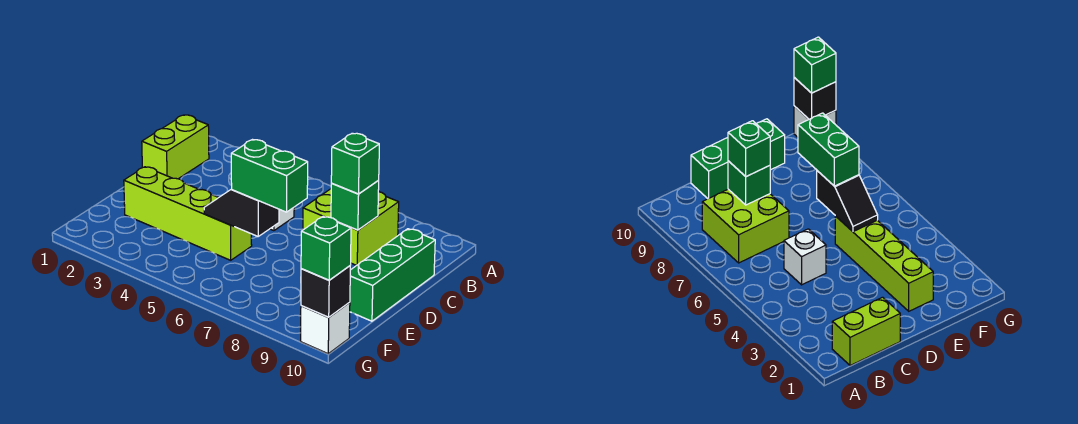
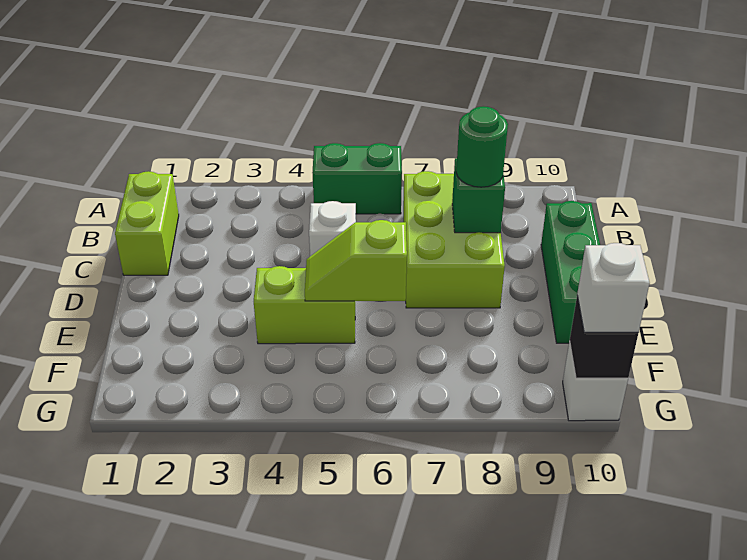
lime 2x2 brick [303,189,399,266] -> lime 2x3 brick [403,171,505,308]
green 1x1 brick [331,133,379,194] -> green 1x1 round brick [456,106,508,187]
lime 1x4 brick [124,167,252,260] -> lime 1x2 brick [254,266,355,344]
black 1x2 slope [204,189,279,237] -> lime 1x2 slope [305,220,407,301]
green 1x2 brick [231,140,308,212] -> green 1x2 brick moved to [312,143,402,214]
green 1x1 brick [301,216,351,280] -> white 1x1 brick [577,243,650,332]

